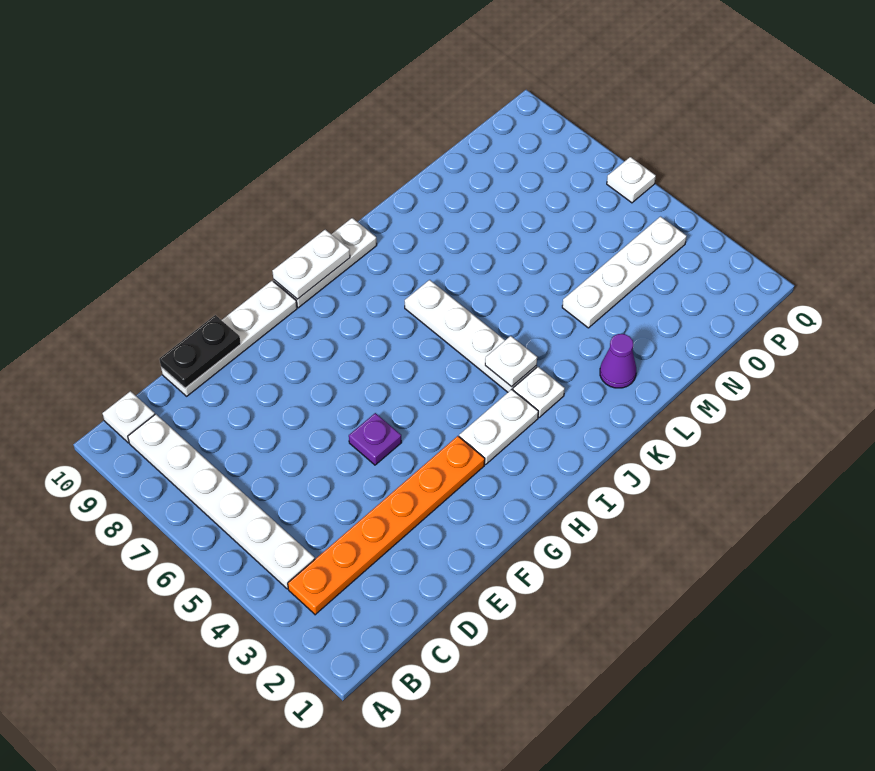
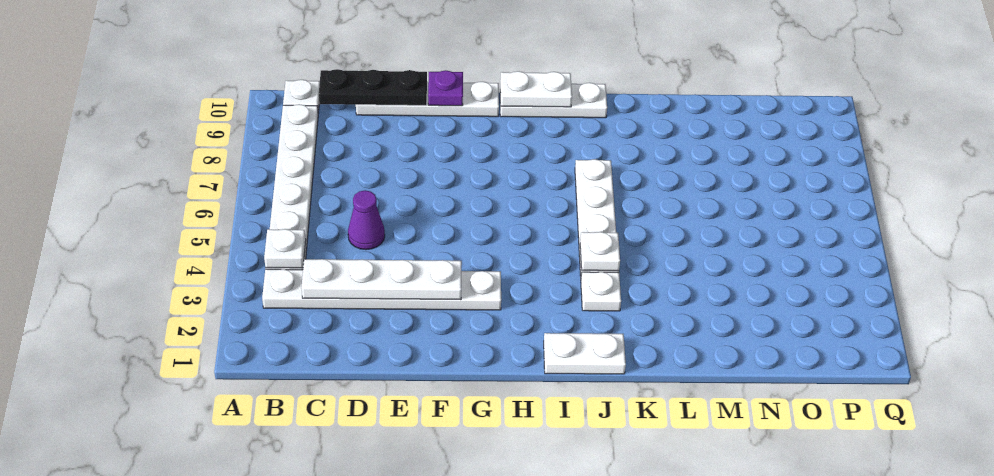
orange 1x6 plate [288,436,485,615] -> white 1x6 plate [262,269,501,310]
black 1x2 plate [159,315,241,388] -> black 1x3 plate [319,69,427,105]
purple 1x1 plate [349,413,402,465] -> purple 1x1 plate moved to [428,70,463,106]
white 1x2 plate [459,389,538,464] -> white 1x2 plate moved to [544,333,626,374]
purple 1x1 cone [600,334,636,388] -> purple 1x1 cone moved to [348,190,385,250]
white 1x4 plate [562,217,687,328] -> white 1x4 plate moved to [302,259,462,300]
white 1x1 plate [607,157,656,203] -> white 1x1 plate moved to [264,229,306,268]

